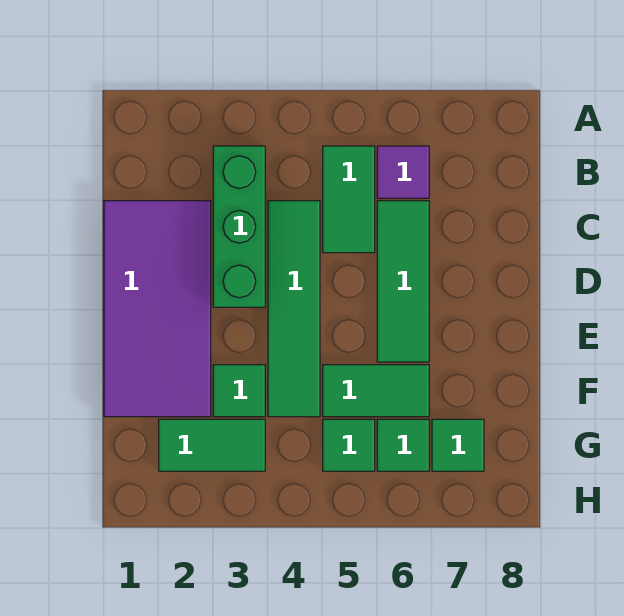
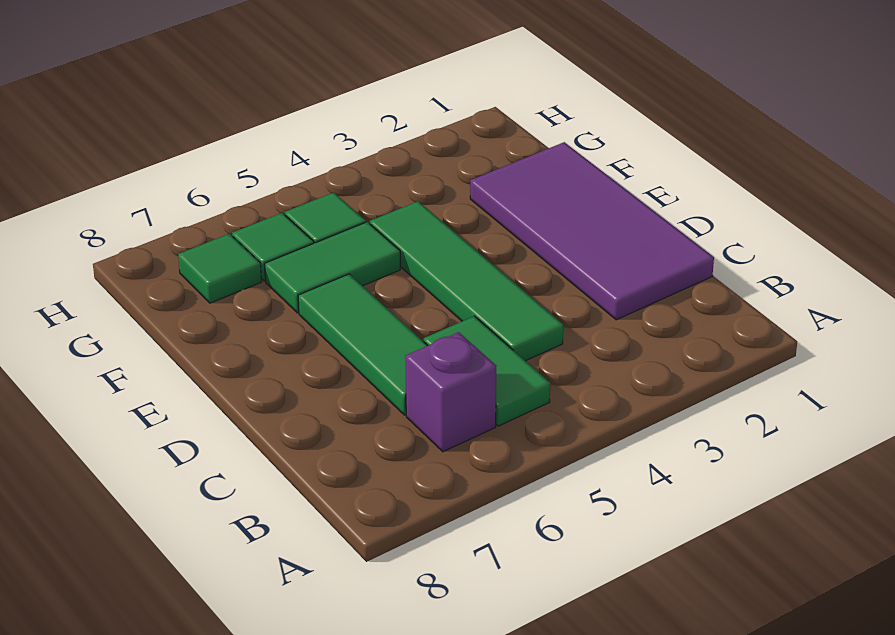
green 1x3 brick [213,146,265,307] -> none
purple 1x1 tile [377,146,429,198] -> purple 1x1 brick [405,332,496,452]
green 1x1 tile [213,365,265,417] -> none
green 1x2 tile [159,419,265,471] -> none

